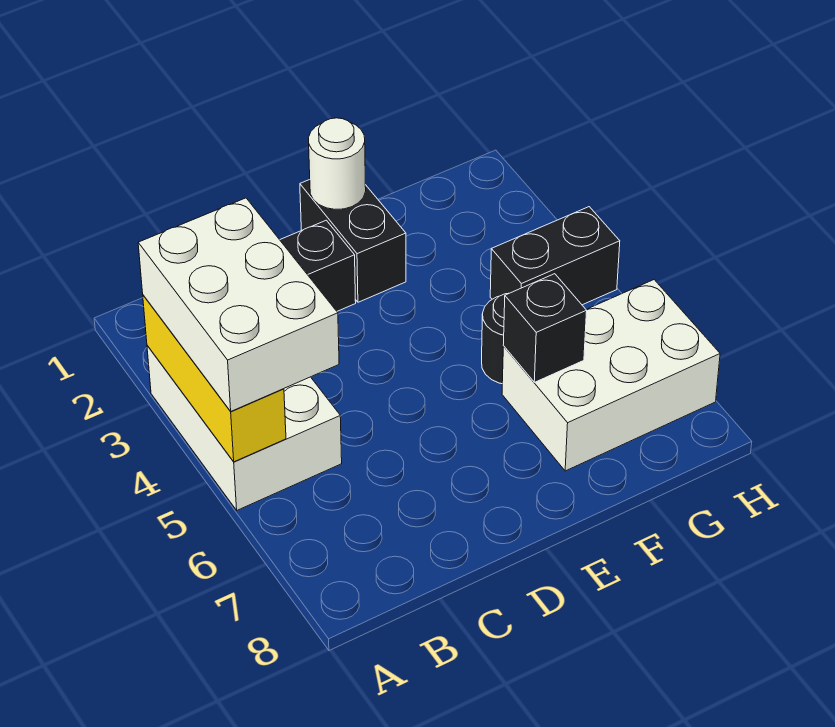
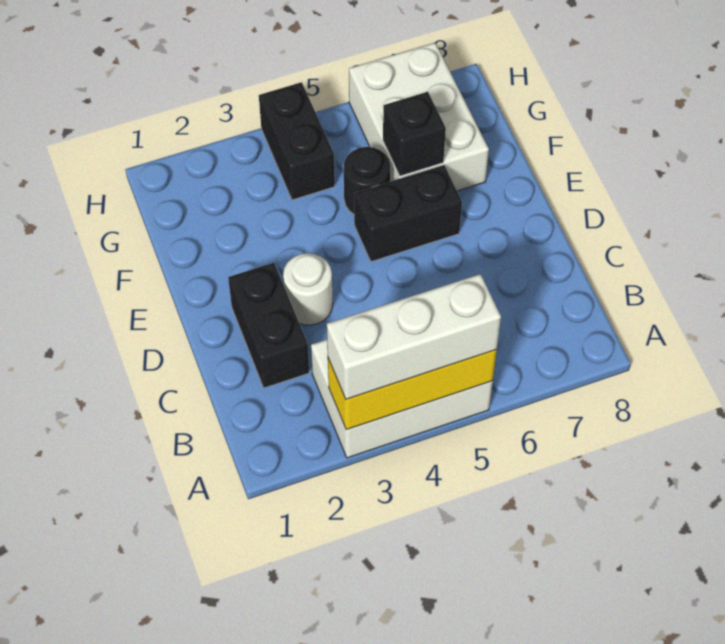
white 2x3 brick [138,198,339,411] -> white 1x3 brick [327,274,501,399]
black 1x2 brick [300,180,406,302] -> black 1x2 brick moved to [354,165,462,262]
white 1x1 round brick [308,118,366,209] -> white 1x1 round brick moved to [283,253,333,325]

